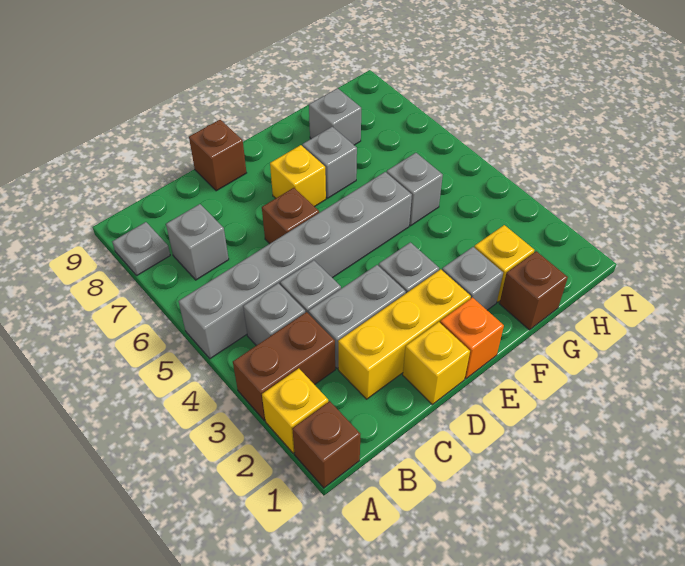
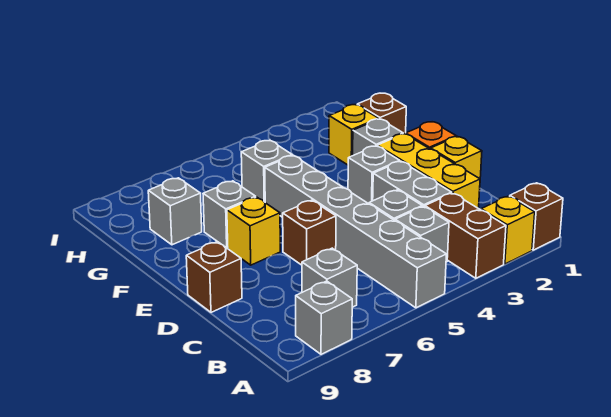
grey 1x1 plate [112,222,170,275] -> grey 1x1 brick [296,281,352,354]

